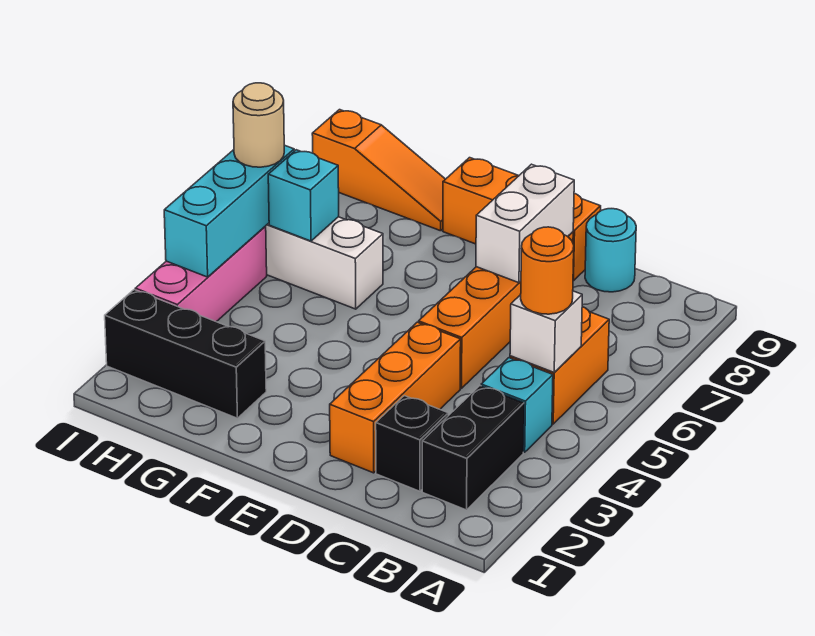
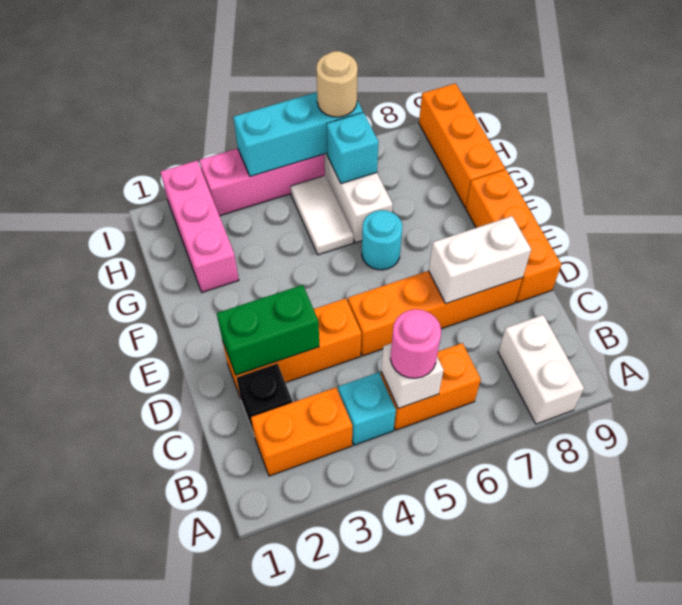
none -> white 1x2 brick [498,315,584,424]
black 1x2 brick [422,386,524,510] -> orange 1x2 brick [251,387,352,476]
orange 1x1 round brick [521,227,574,314] -> pink 1x1 round brick [390,309,441,378]
cyan 1x1 round brick [585,209,636,292] -> cyan 1x1 round brick moved to [362,210,403,270]
none -> green 1x2 brick [217,285,319,375]
black 1x3 brick [105,290,266,418] -> pink 1x3 brick [161,161,239,292]
none -> white 1x2 tile [290,175,354,255]
orange 1x3 slope [312,110,445,231] -> orange 1x3 brick [419,83,505,207]

